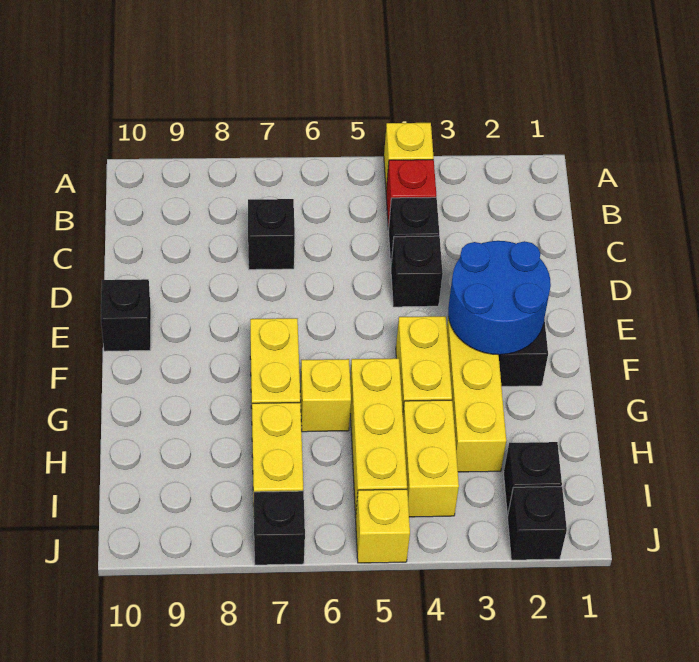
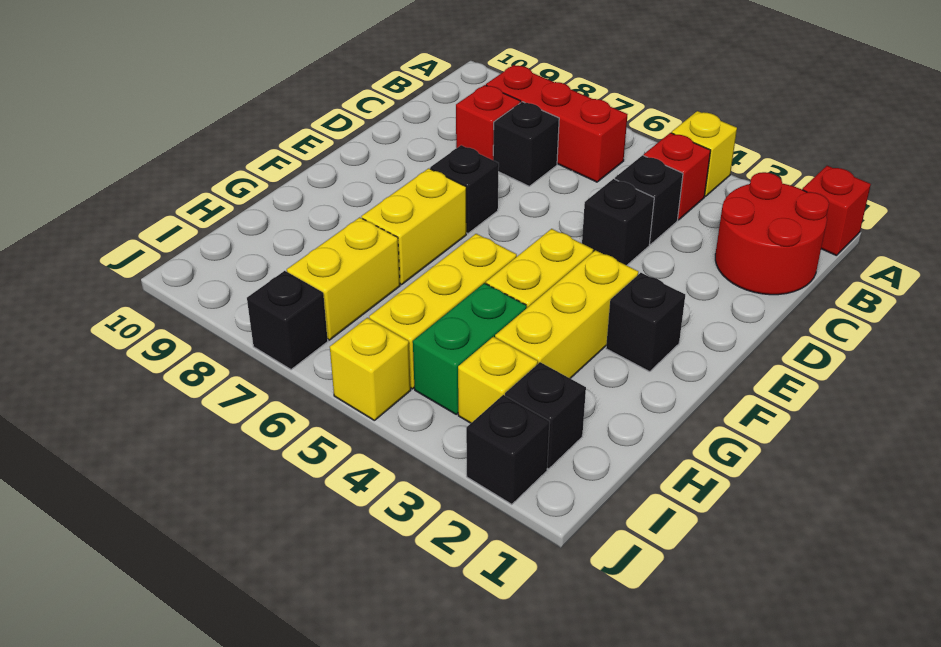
none -> red 1x1 brick [802,166,871,256]
none -> red 2x2 round brick [715,172,829,295]
none -> red 1x3 brick [486,65,628,182]
none -> red 1x1 brick [456,85,521,160]
blue 2x2 round brick [448,241,551,355] -> none
black 1x1 brick [101,279,151,351] -> black 1x1 brick moved to [430,145,499,233]
yellow 1x1 brick [300,359,351,432] -> yellow 1x1 brick moved to [458,337,538,423]
yellow 1x2 brick [403,400,459,517] -> green 1x2 brick [413,283,527,414]

